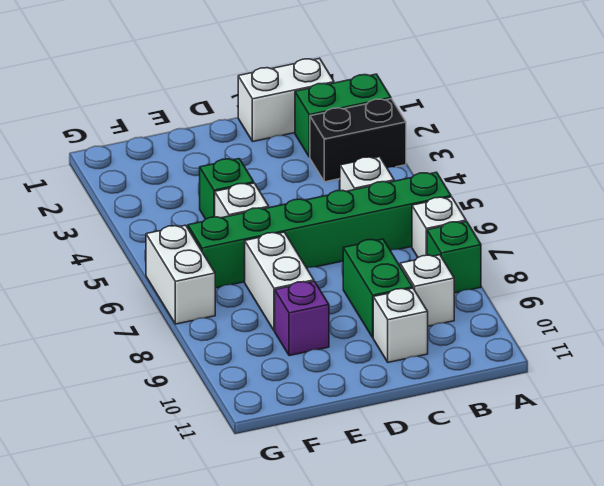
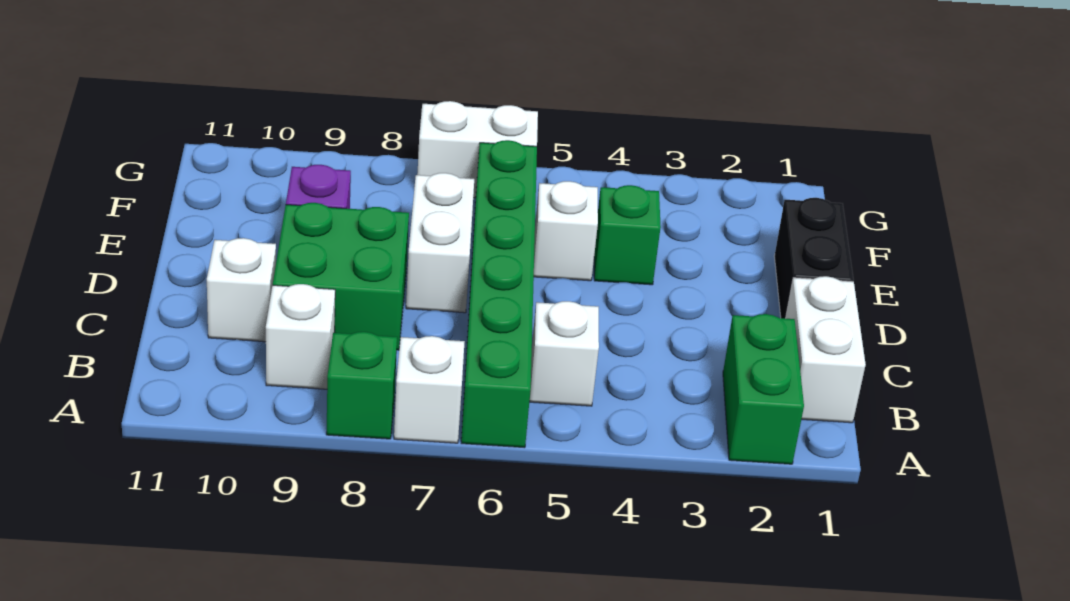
black 1x2 brick [310,99,406,182] -> black 1x2 brick moved to [774,198,853,319]
green 1x2 brick [343,239,413,337] -> green 2x2 brick [273,203,409,350]
white 1x2 brick [245,232,314,331] -> white 1x2 brick turned to [406,173,474,313]

